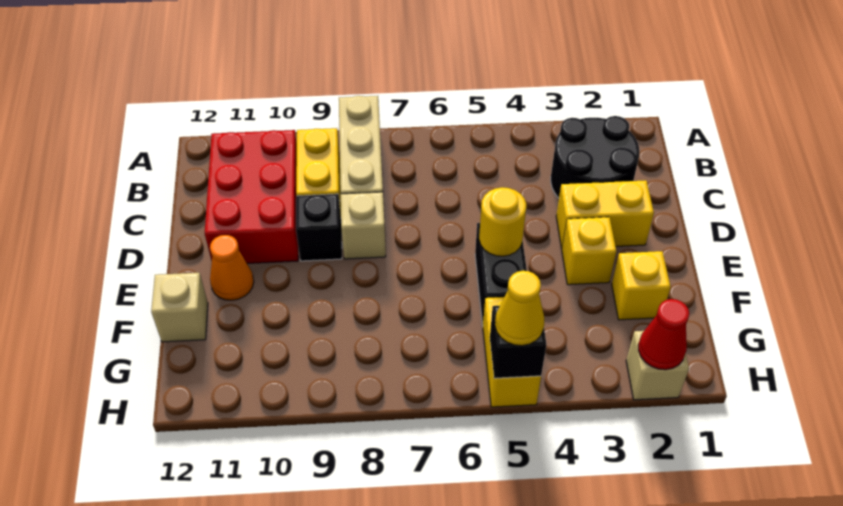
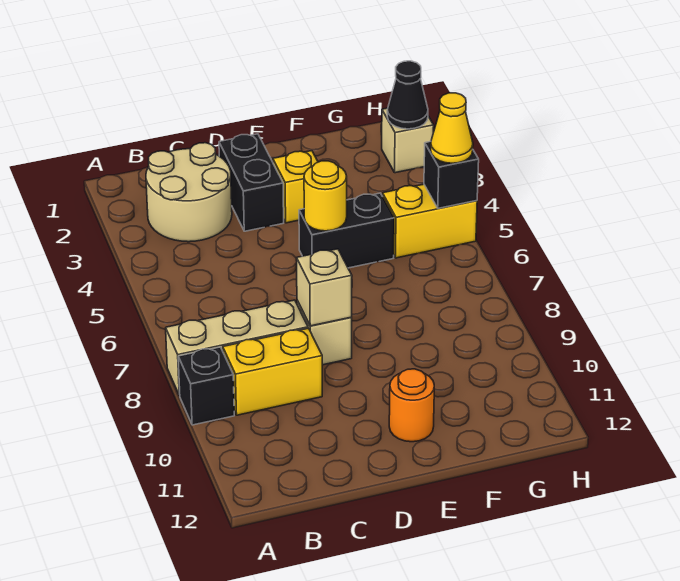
black 2x2 round brick [551,116,640,198] -> tan 2x2 round brick [146,143,232,242]
red 2x3 brick [205,130,298,263] -> none
yellow 1x2 brick [556,180,654,249] -> black 1x2 brick [219,134,284,231]
black 1x1 brick [296,194,342,261] -> black 1x1 brick moved to [178,347,234,425]
orange 1x1 cone [210,235,254,300] -> orange 1x1 round brick [389,369,434,442]
yellow 1x1 brick [612,251,671,320] -> none
tan 1x1 brick [151,273,208,342] -> tan 1x1 brick moved to [297,249,352,326]
red 1x1 cone [638,299,689,370] -> black 1x1 cone [387,61,428,129]

